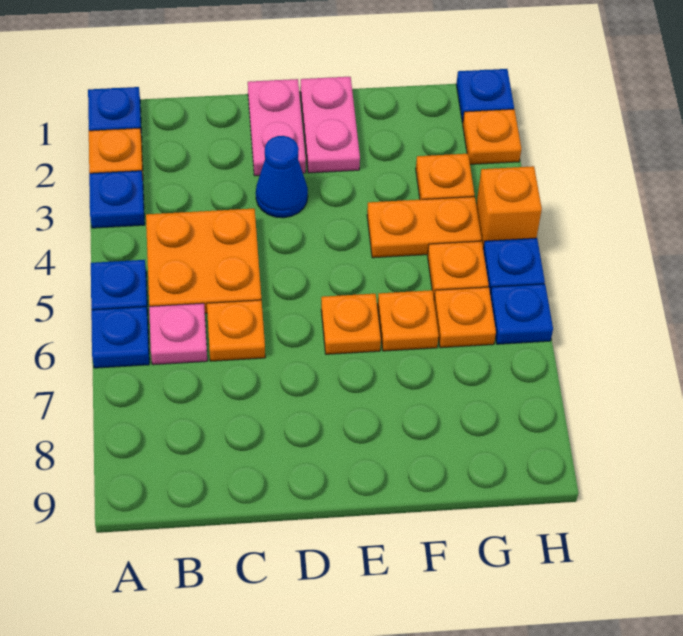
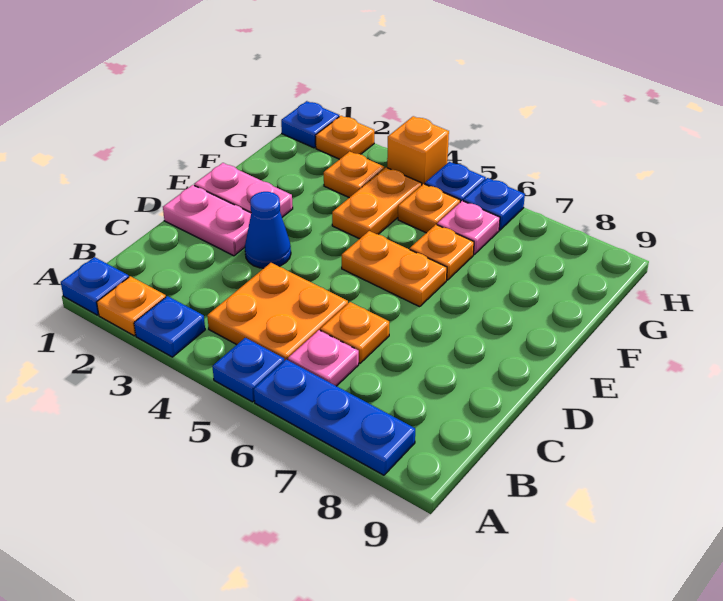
blue 1x1 plate [91,307,149,368] -> blue 1x3 plate [254,360,415,475]
orange 1x1 plate [321,294,381,354] -> orange 1x2 plate [342,231,447,307]
orange 1x1 plate [434,287,496,348] -> pink 1x1 plate [437,201,500,254]

